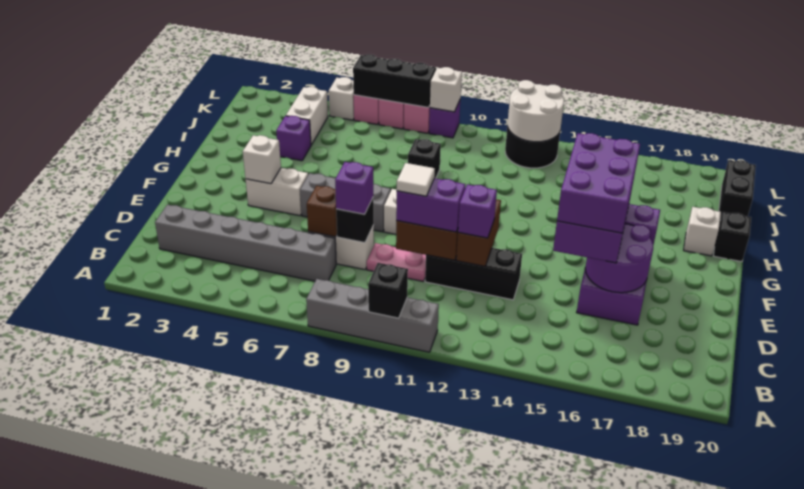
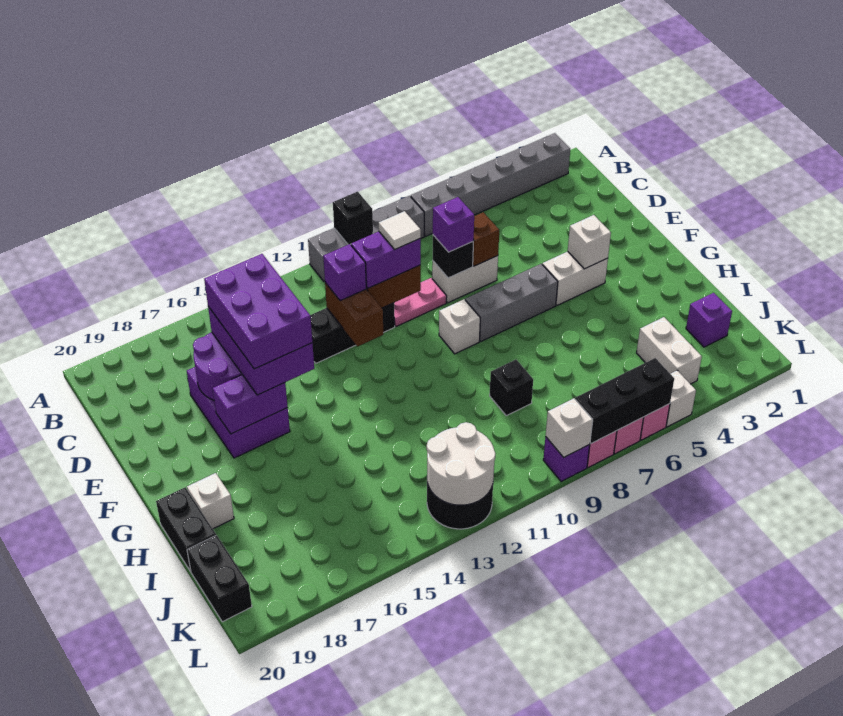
grey 1x6 brick [155,205,336,281] -> grey 1x6 brick moved to [411,133,570,236]
black 1x1 brick [714,212,751,262] -> black 1x2 brick [156,488,216,571]
purple 1x1 brick [276,116,311,161] -> purple 1x1 brick moved to [686,293,732,347]

